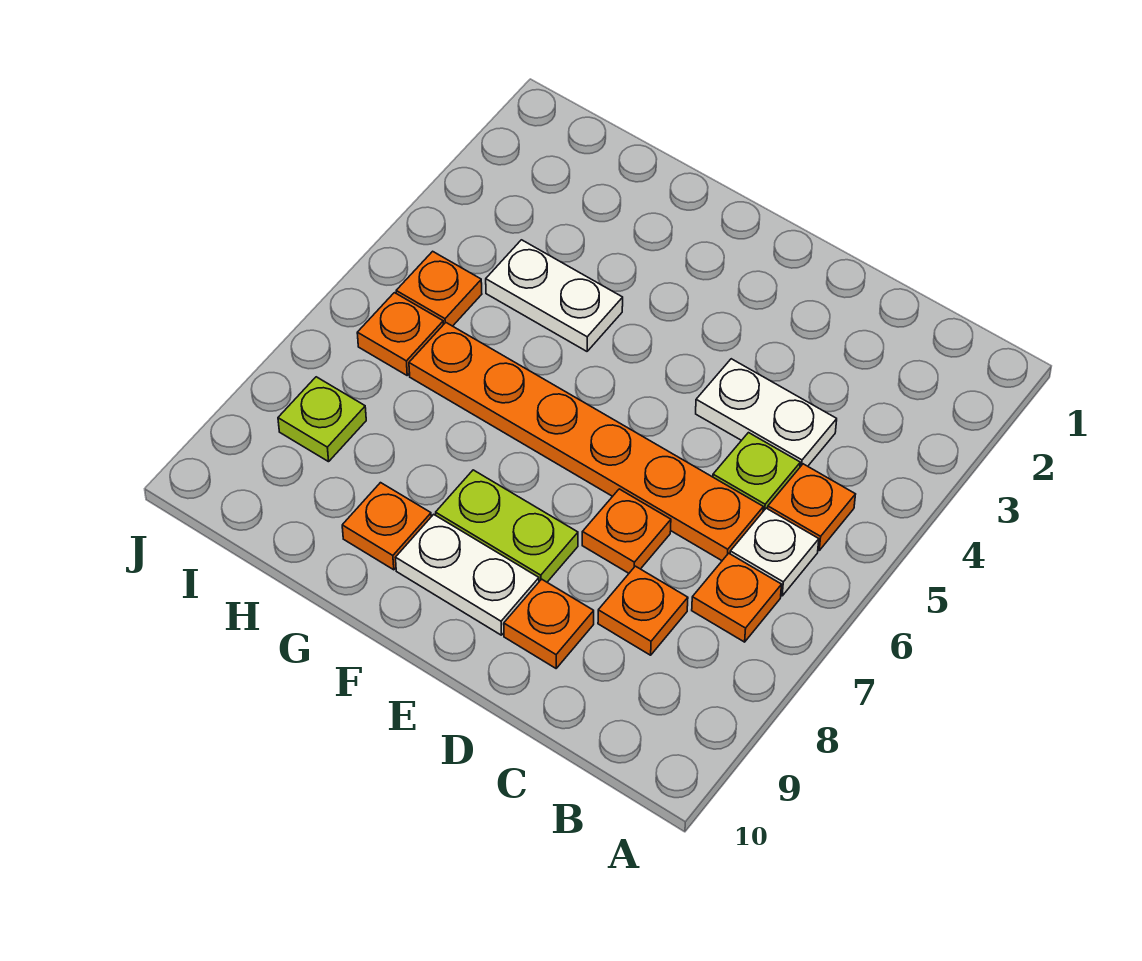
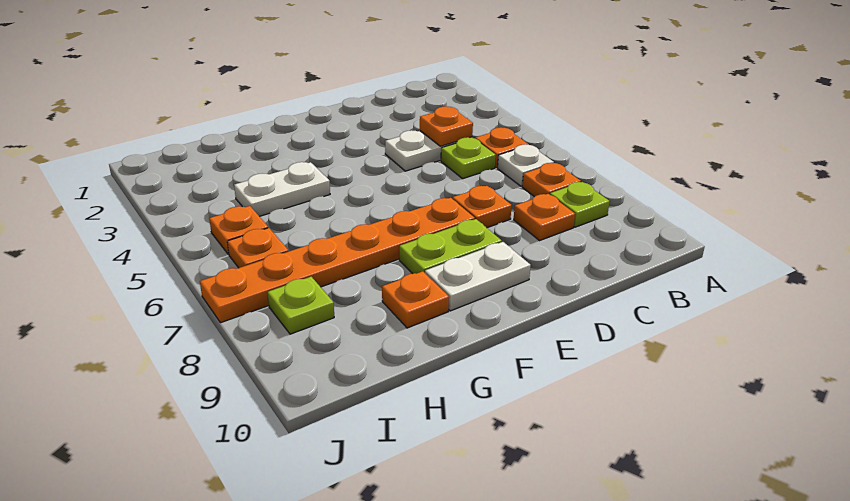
none -> lime 1x1 plate [550,182,610,227]
orange 1x6 plate [409,323,763,561] -> orange 1x6 plate moved to [200,198,475,323]
orange 1x1 plate [504,579,594,668] -> orange 1x1 plate moved to [420,106,473,146]

